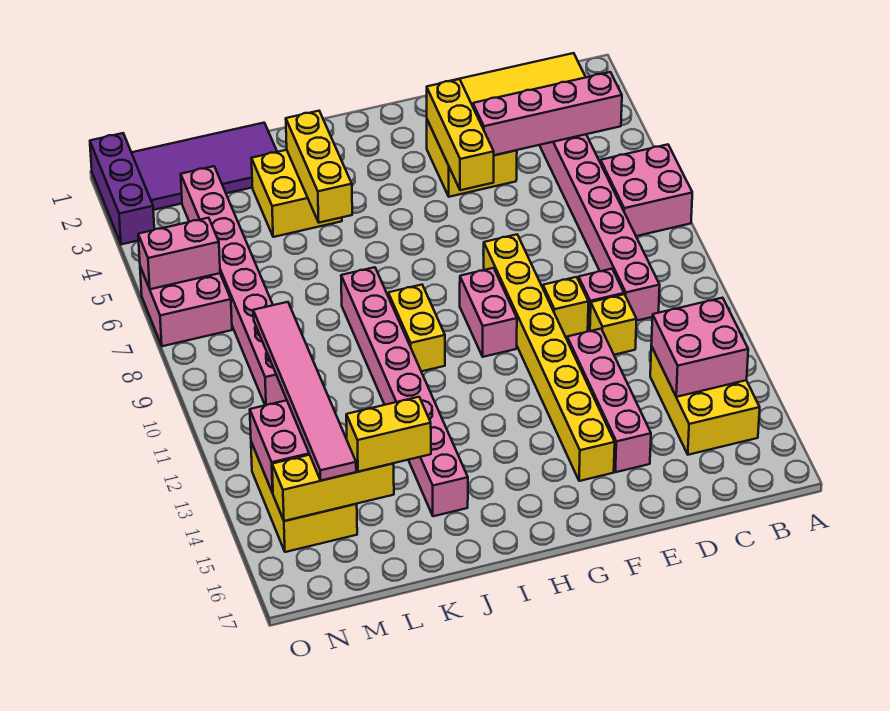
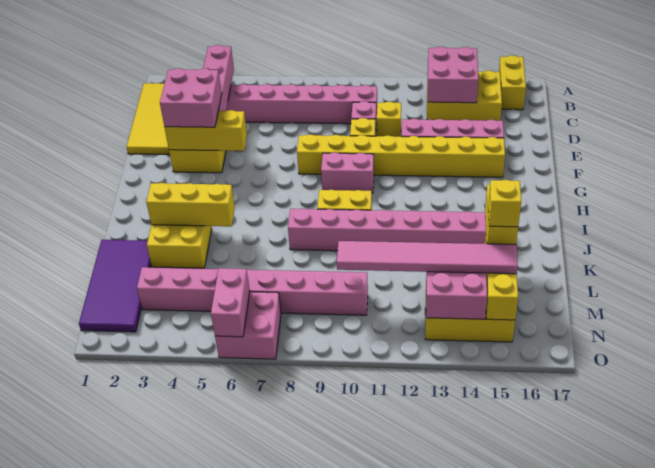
pink 2x2 brick [601,145,692,236] -> pink 2x2 brick moved to [160,68,222,127]
none -> yellow 1x2 brick [499,55,526,110]
none -> yellow 1x1 brick [488,180,521,227]
purple 1x3 brick [90,133,154,244] -> none

